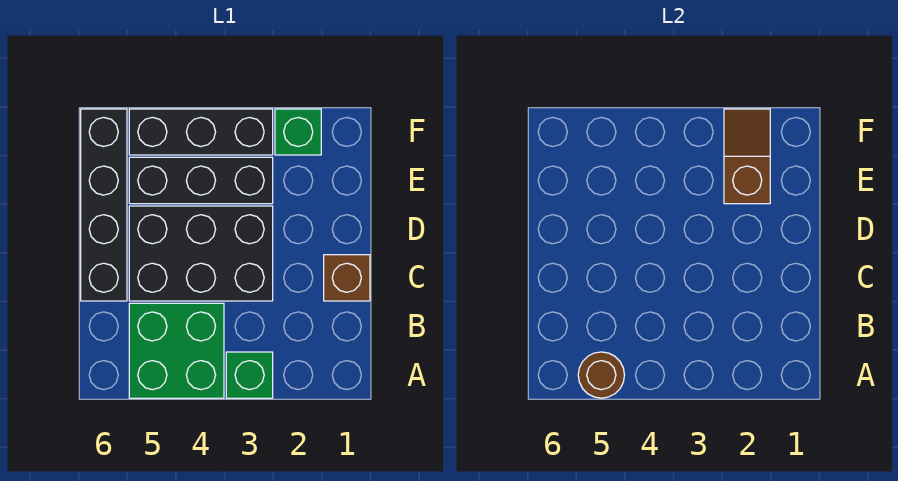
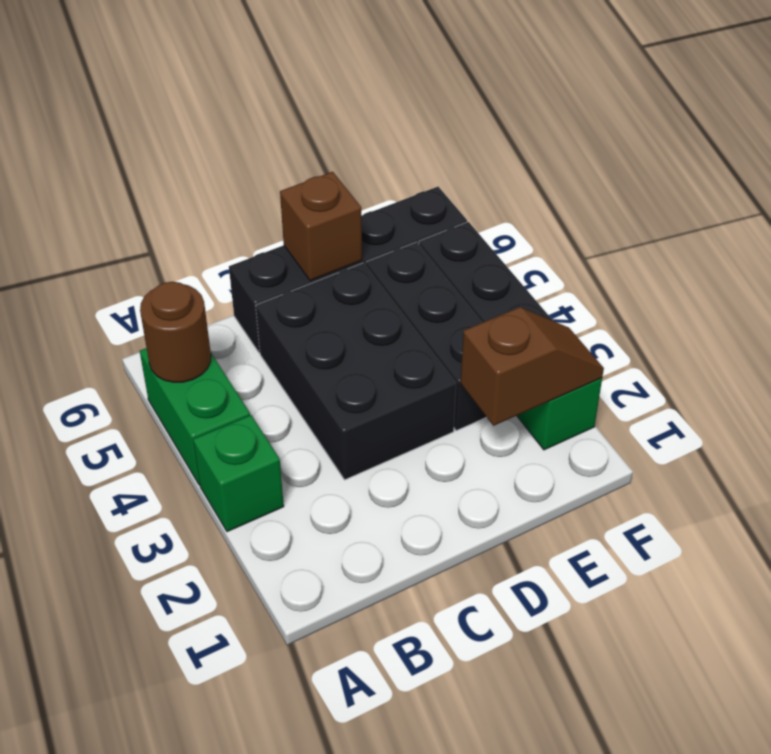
green 2x2 brick [129,303,224,398] -> green 1x2 brick [140,348,250,485]
brown 1x1 brick [324,255,370,301] -> brown 1x1 brick moved to [280,172,362,281]

